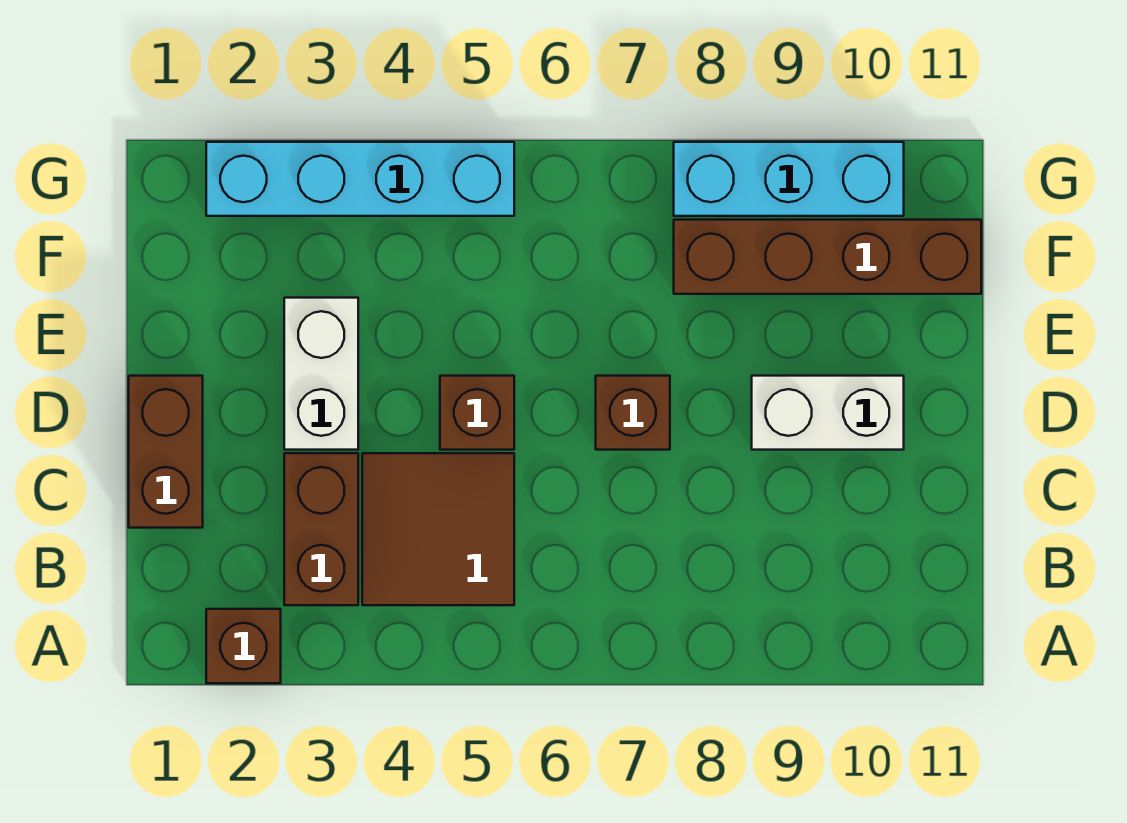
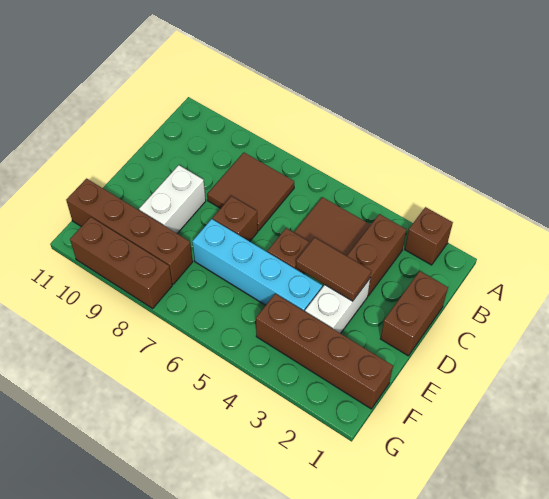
none -> brown 2x2 tile [207,153,294,231]
none -> brown 1x2 tile [296,237,371,301]
white 1x2 brick [752,376,904,450] -> white 1x2 brick turned to [139,165,206,233]
none -> brown 1x4 brick [256,294,393,409]
cyan 1x4 brick [206,142,514,216] -> cyan 1x4 brick moved to [192,219,322,311]
cyan 1x3 brick [674,142,904,216] -> brown 1x3 brick [70,217,172,308]

